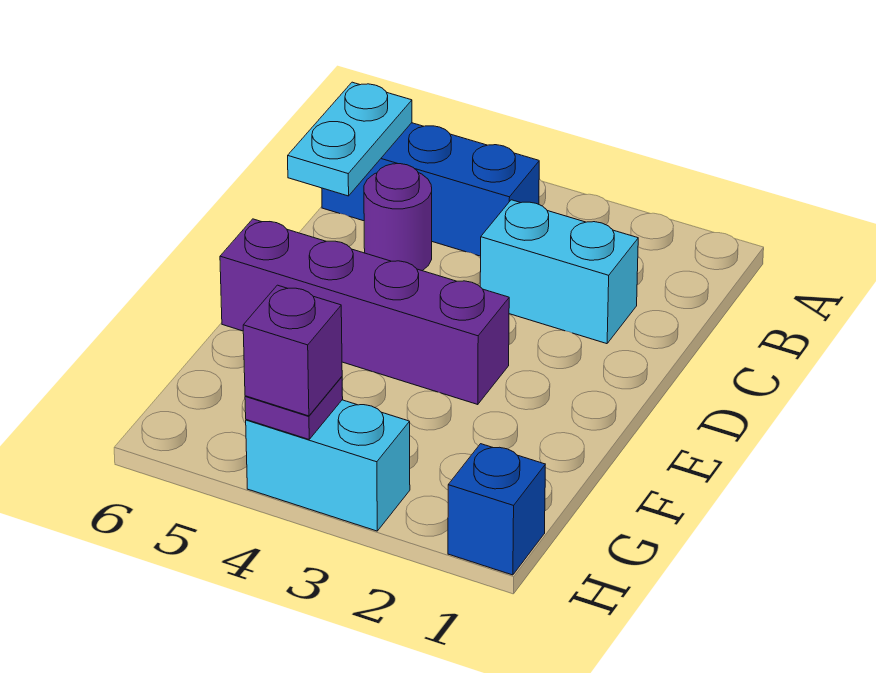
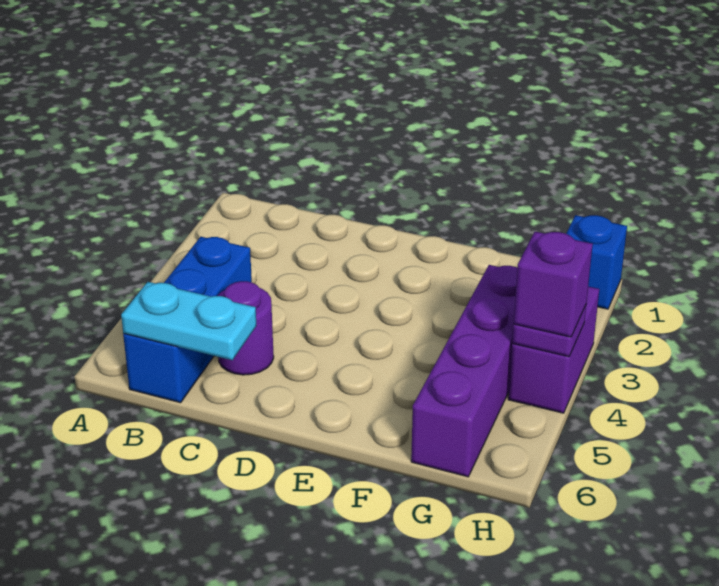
cyan 1x2 brick [480,200,638,344] -> none
purple 1x4 brick [220,219,509,405] -> purple 1x4 brick moved to [411,265,518,477]
cyan 1x2 brick [246,400,410,531] -> purple 1x2 brick [508,287,599,413]

